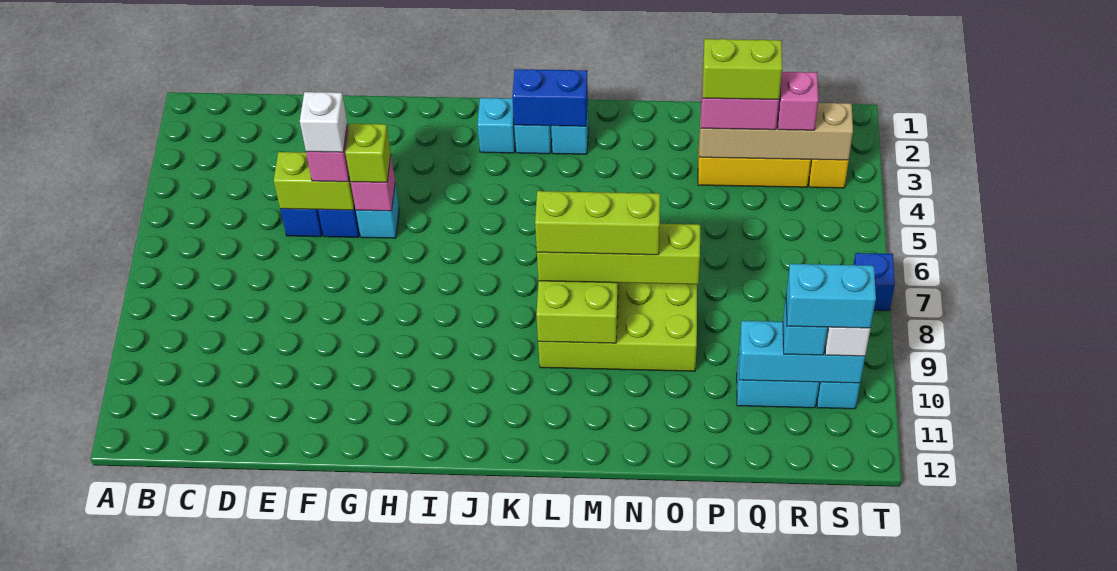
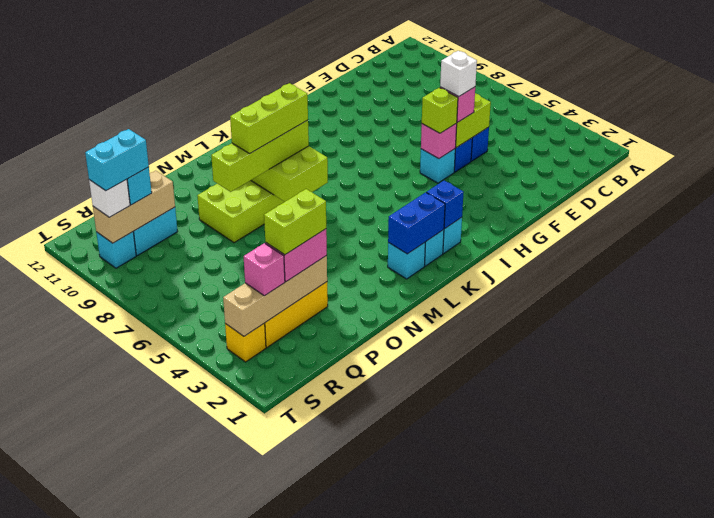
cyan 1x3 brick [739,320,865,383] -> tan 1x3 brick [93,171,175,243]
blue 1x1 brick [854,253,895,311] -> blue 1x1 brick moved to [426,181,463,228]

